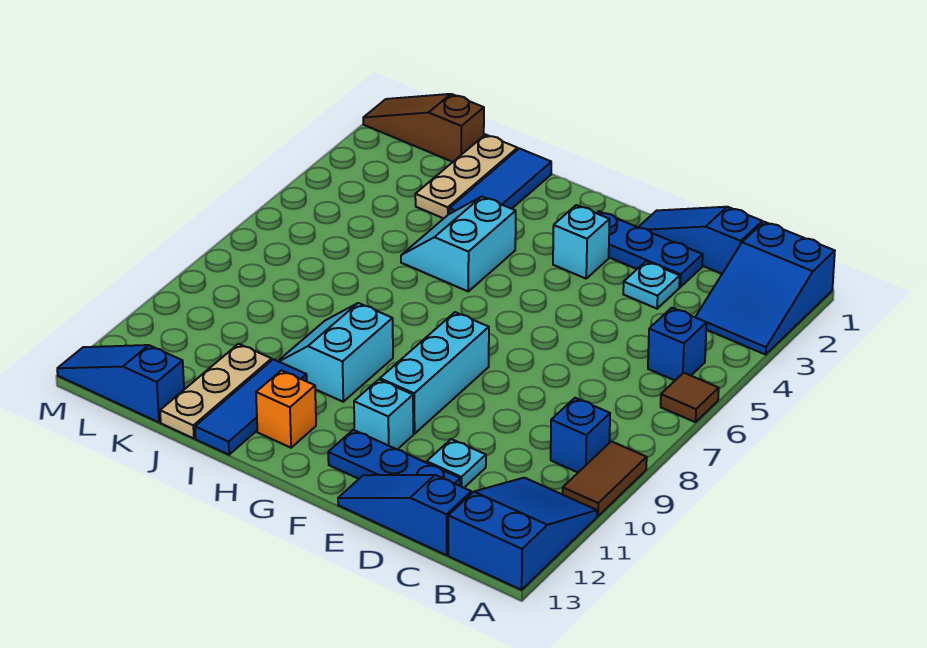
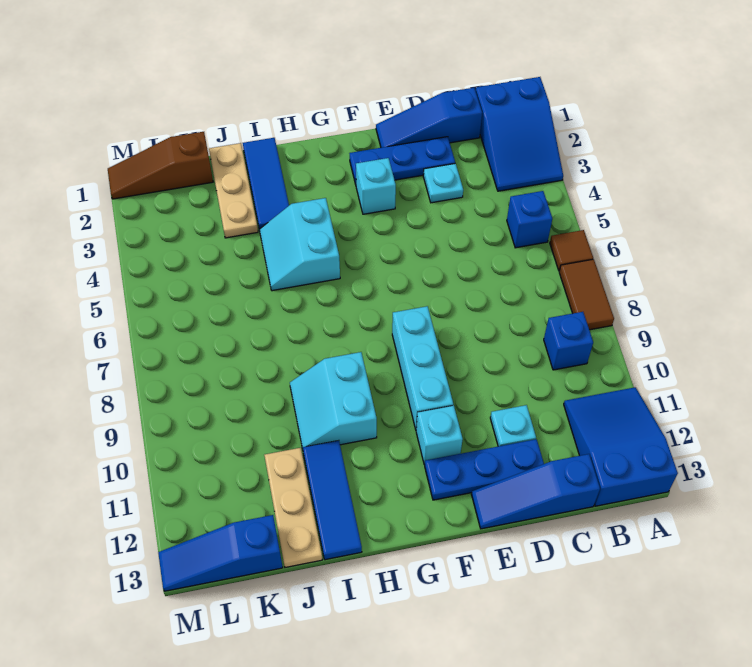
brown 1x2 tile [563,441,647,516] -> brown 1x2 tile moved to [559,259,614,330]
orange 1x1 brick [256,370,316,448] -> none

